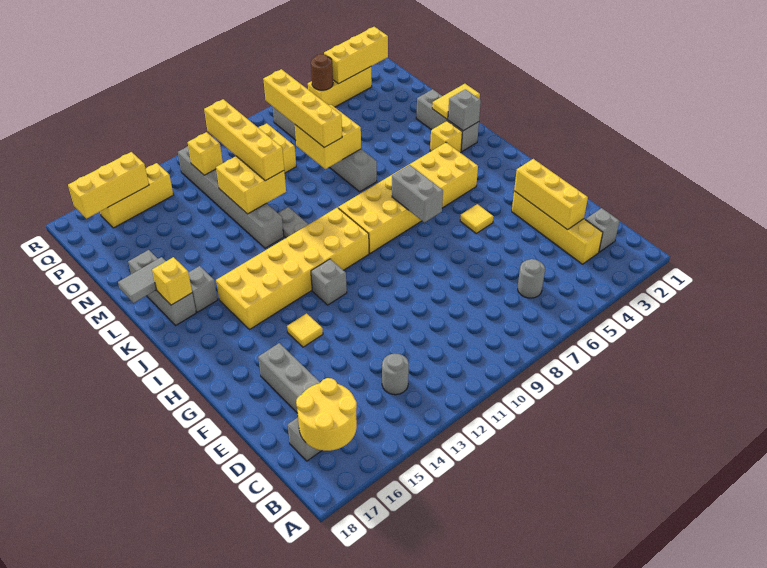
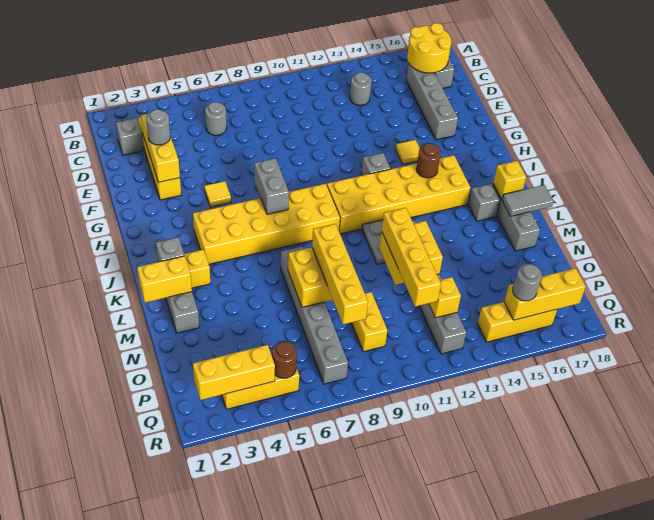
none -> grey 1x1 round brick [146,109,170,145]
none -> brown 1x1 round brick [416,143,441,178]
yellow 1x2 tile [432,84,480,119] -> yellow 1x2 brick [137,256,192,303]
none -> grey 1x1 round brick [513,264,542,301]

